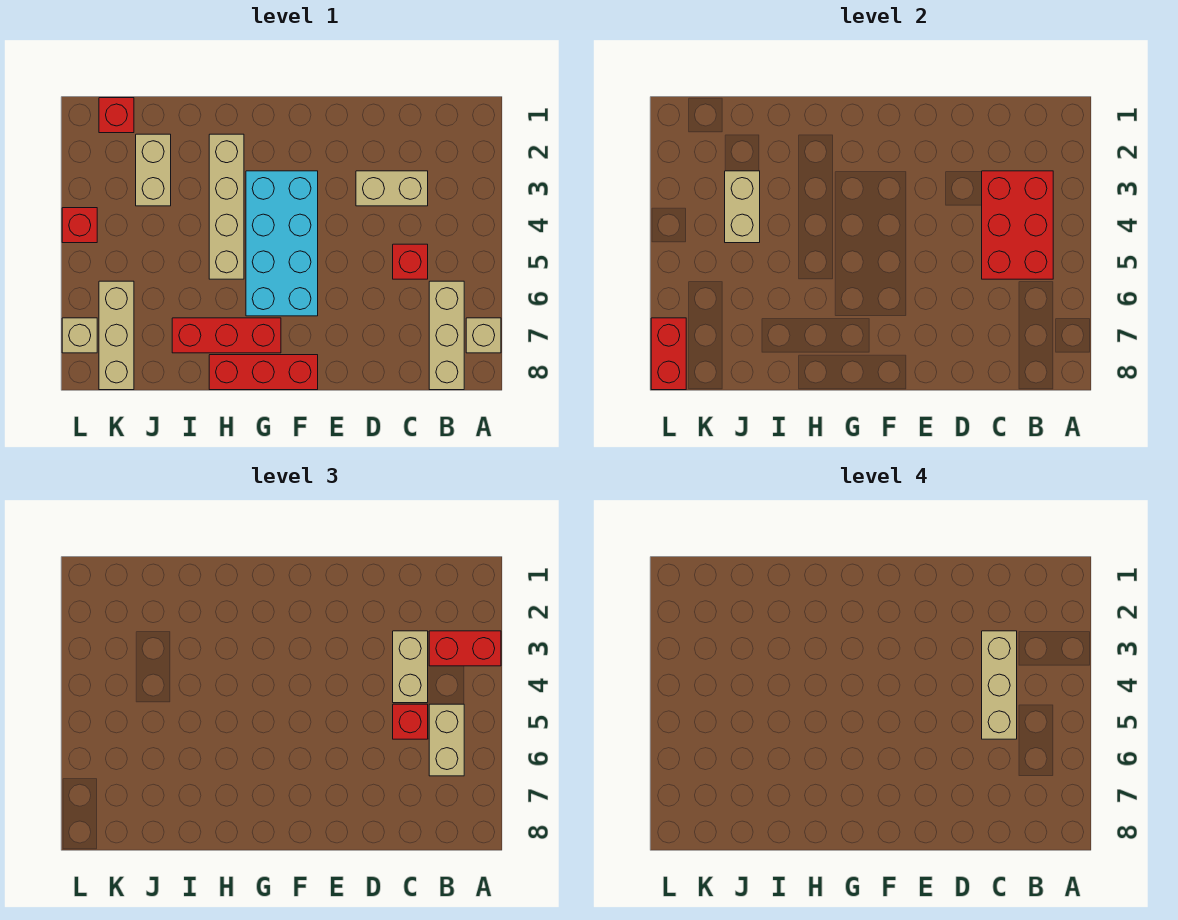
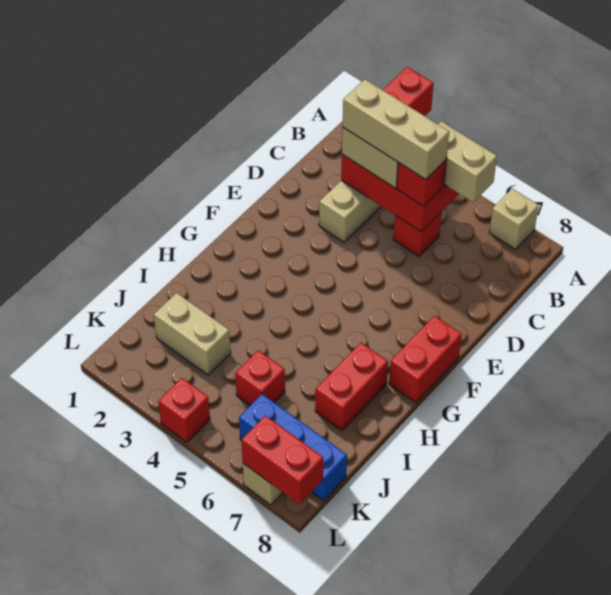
tan 1x3 brick [429,281,464,390] -> none
cyan 2x4 brick [246,171,318,316] -> none
red 1x3 brick [209,355,318,390] -> red 1x2 brick [389,316,462,403]
red 1x3 brick [172,318,281,353] -> red 1x2 brick [315,343,388,430]
tan 1x4 brick [209,134,244,279] -> none
tan 1x2 brick [725,171,760,243] -> none
red 1x1 brick [99,98,134,133] -> red 1x1 brick moved to [235,350,285,405]
tan 1x3 brick [99,281,134,390] -> blue 1x3 brick [239,394,347,501]

